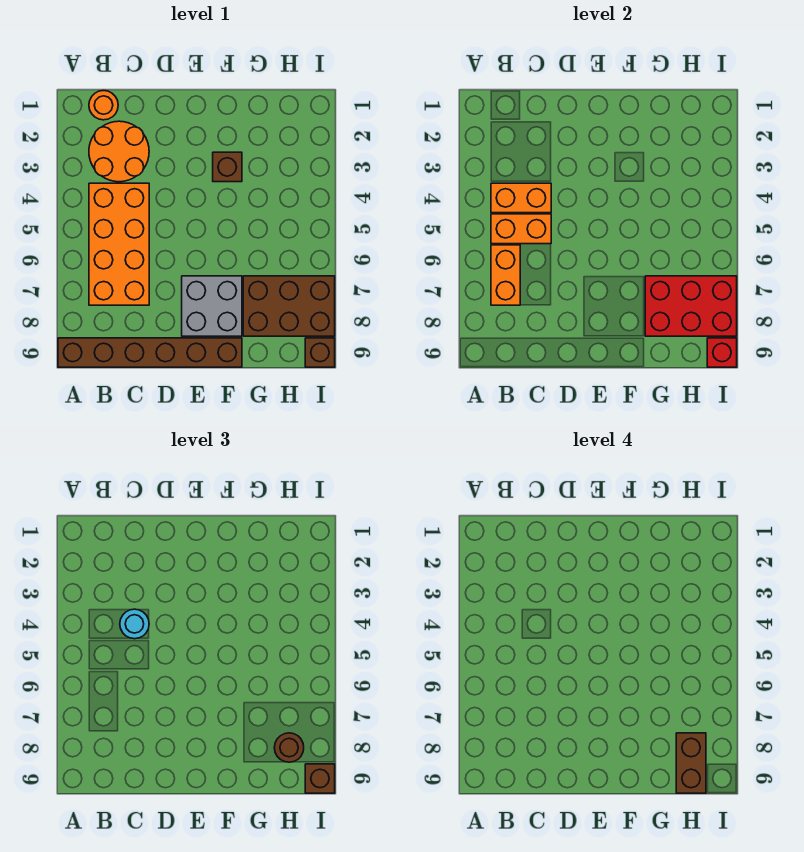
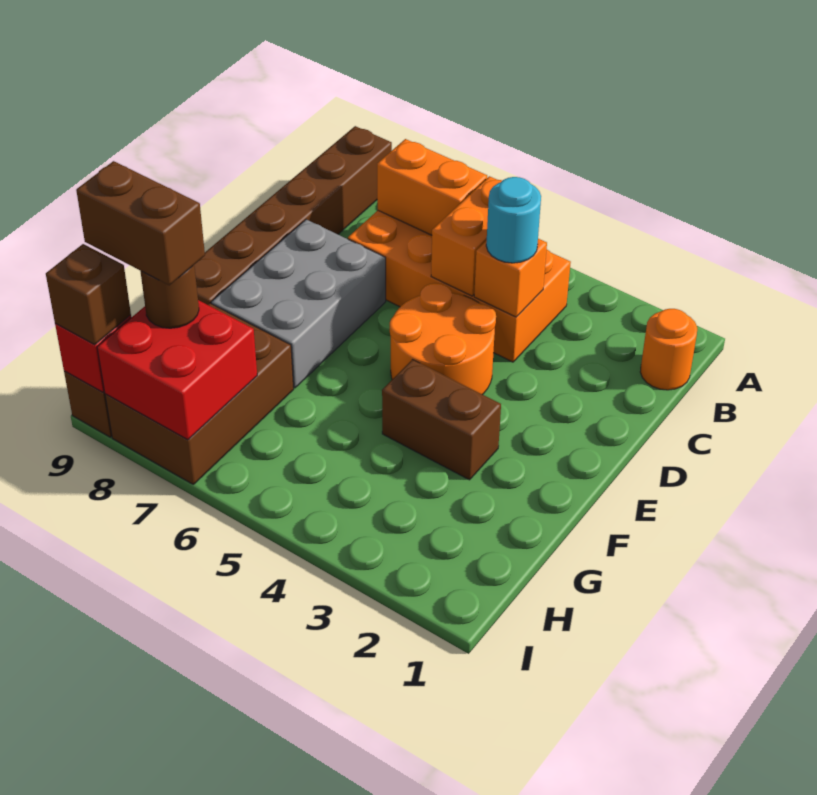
orange 2x2 round brick [89,121,149,182] -> orange 2x2 round brick moved to [390,283,496,395]
orange 1x2 brick [491,183,551,213] -> orange 1x1 brick [474,239,547,317]
grey 2x2 brick [182,276,242,336] -> grey 2x3 brick [211,220,386,388]
brown 1x1 brick [213,152,242,182] -> brown 1x2 brick [382,360,501,480]
red 2x3 brick [645,276,737,336] -> red 2x2 brick [97,300,257,440]

